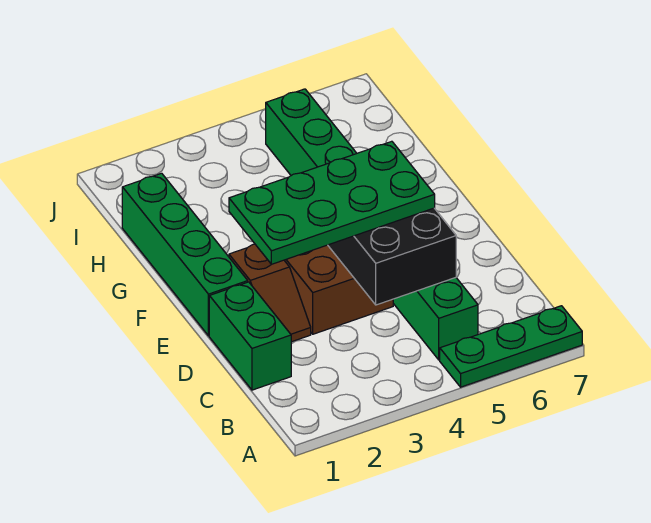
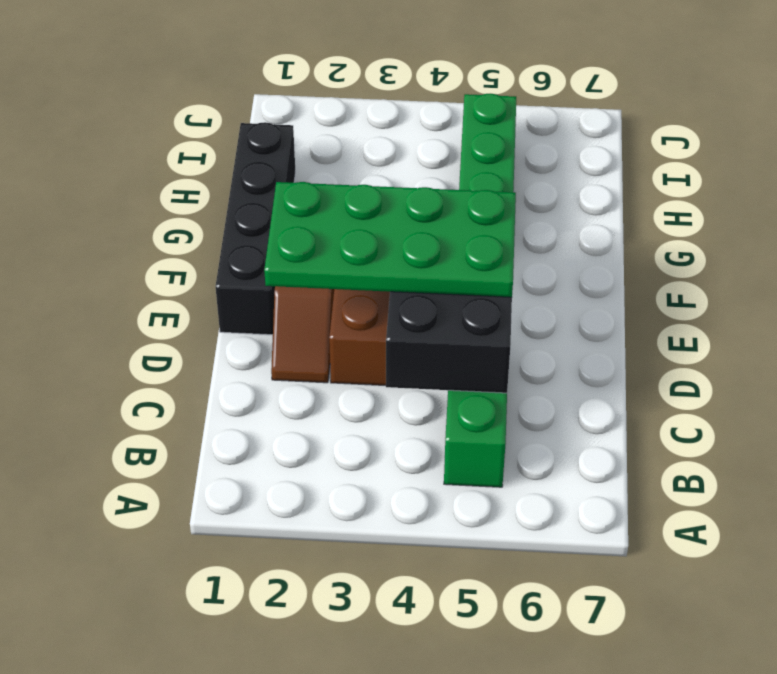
green 1x3 plate [440,306,582,387] -> none
green 1x2 brick [209,282,291,390] -> none
green 1x4 brick [122,173,248,336] -> black 1x4 brick [216,122,296,335]

